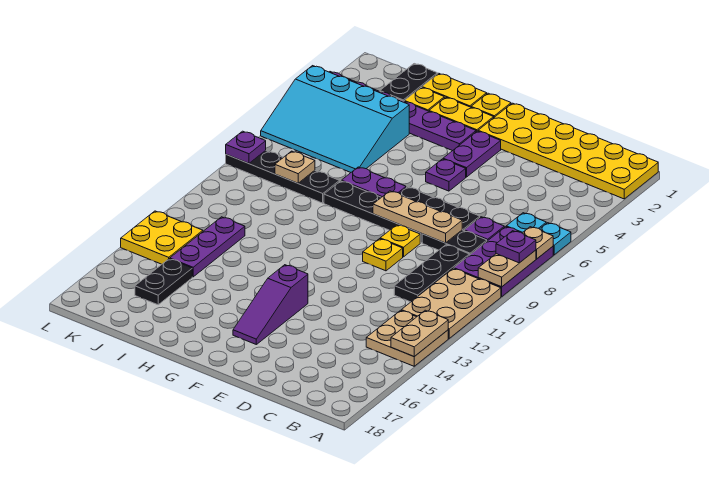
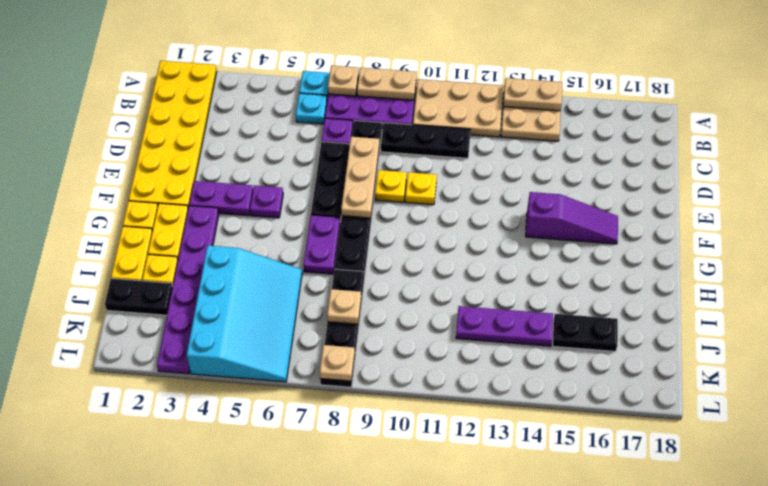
purple 1x1 plate [496,231,536,263] -> none
yellow 2x2 plate [121,211,203,264] -> none
purple 1x1 plate [226,131,266,163] -> tan 1x1 plate [320,345,355,381]

